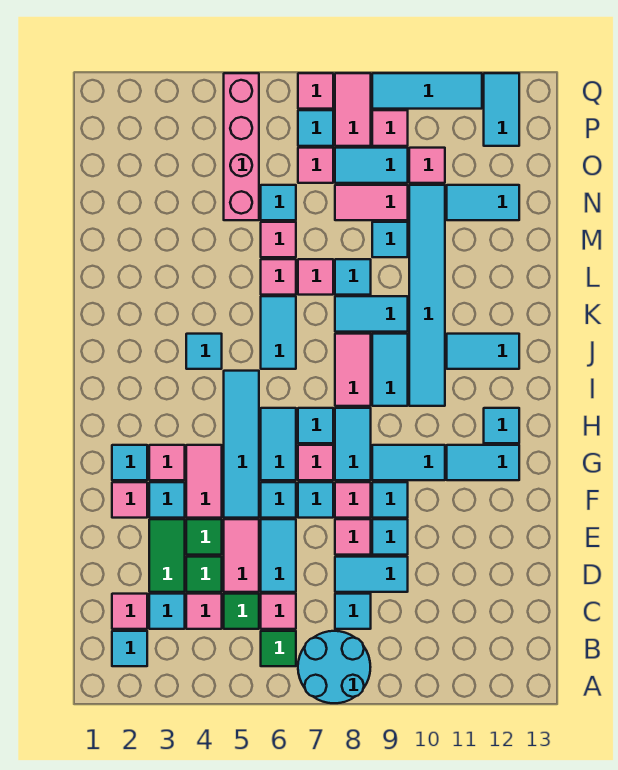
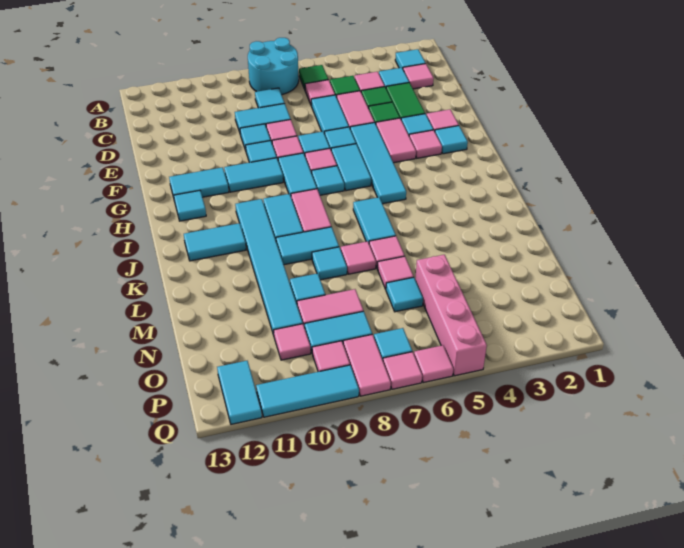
cyan 1x1 tile [186,334,222,369] -> none
cyan 1x2 tile [447,185,519,220] -> none
pink 1x1 tile [298,148,333,183] -> pink 1x1 tile moved to [414,345,453,383]

